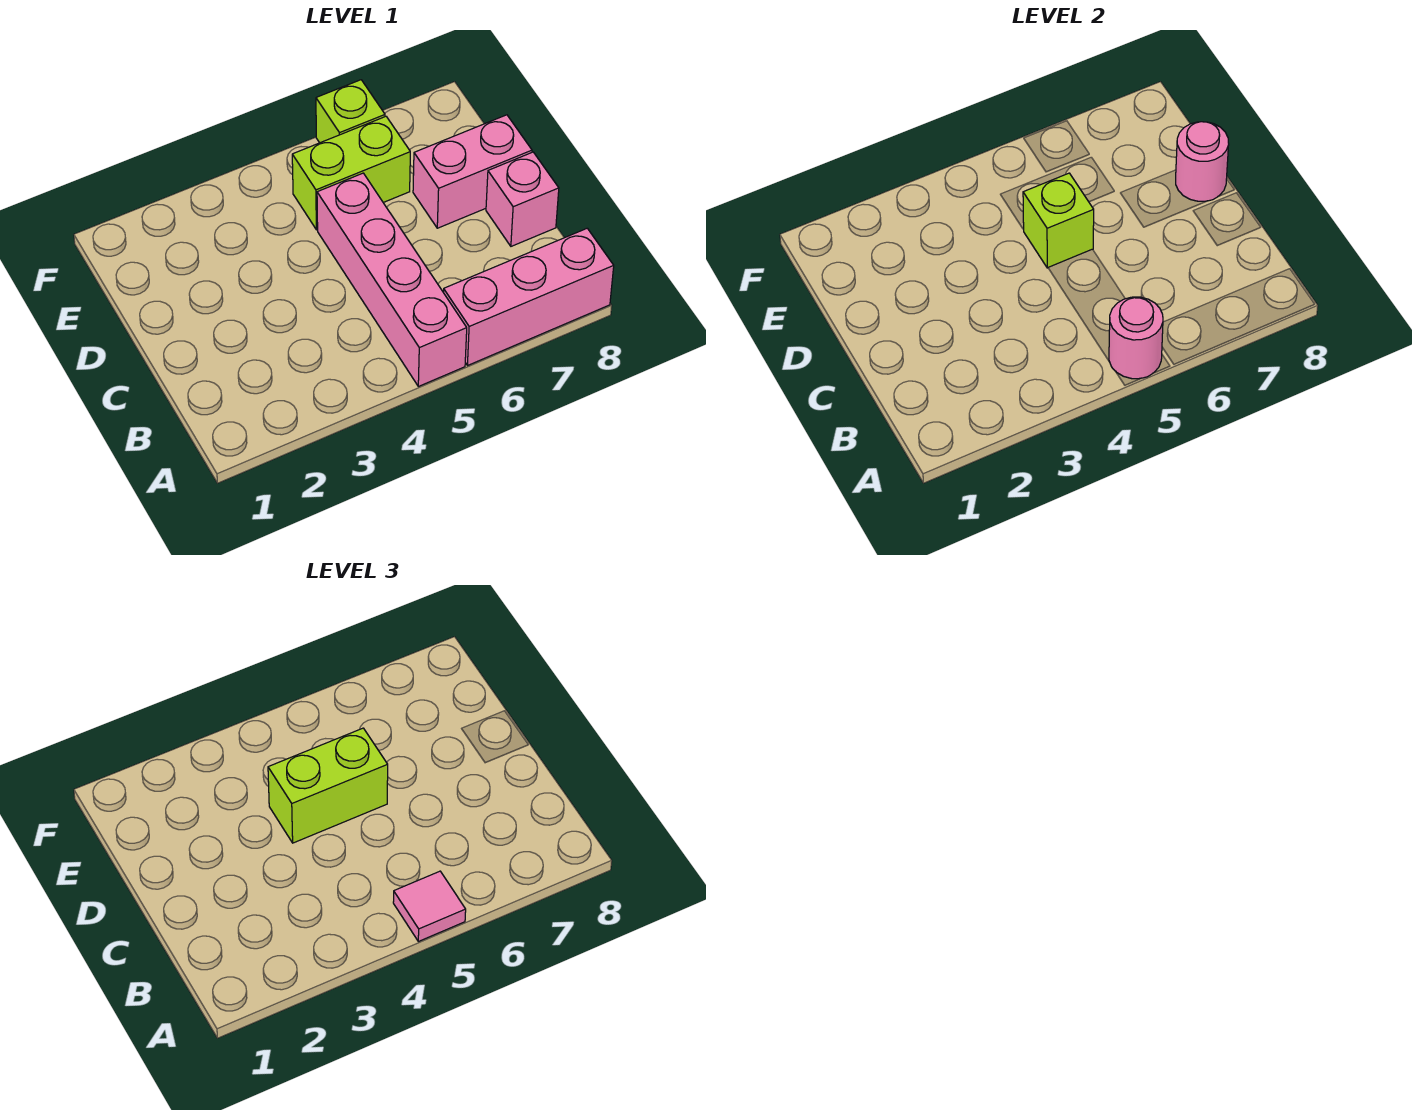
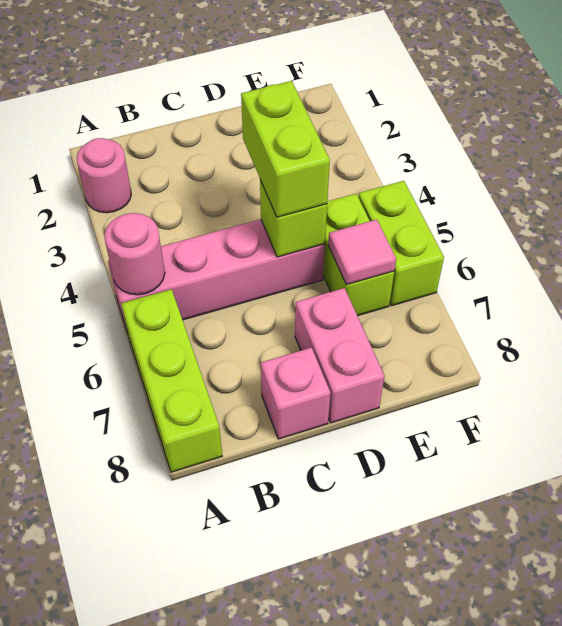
pink 1x1 tile [393,871,466,941] -> pink 1x1 tile moved to [328,220,396,285]
pink 1x3 brick [443,228,614,366] -> lime 1x3 brick [121,289,222,472]
pink 1x1 round brick [1176,122,1229,201] -> pink 1x1 round brick moved to [77,138,131,213]
lime 1x1 brick [316,80,385,143] -> lime 1x2 brick [358,181,444,306]

